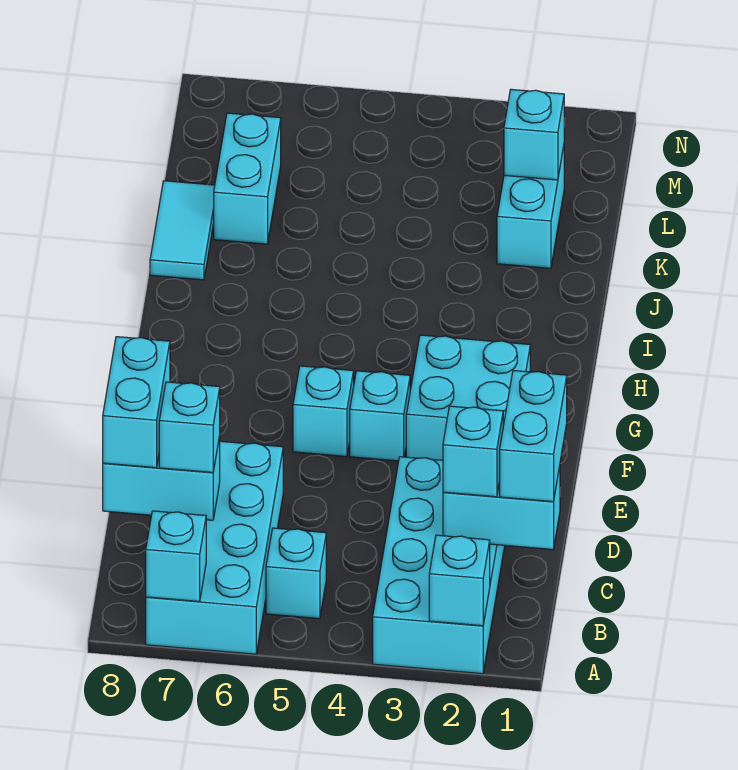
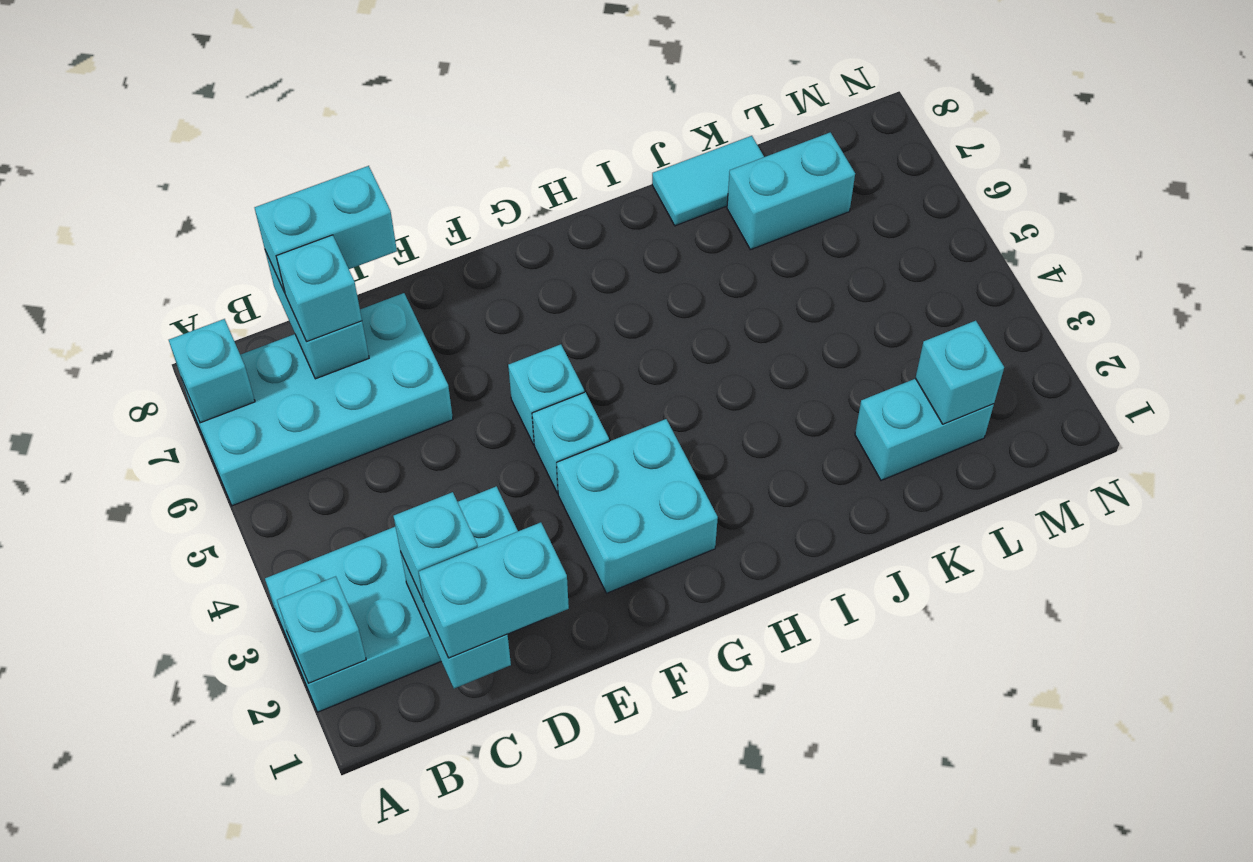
cyan 1x1 brick [266,528,326,619] -> none

